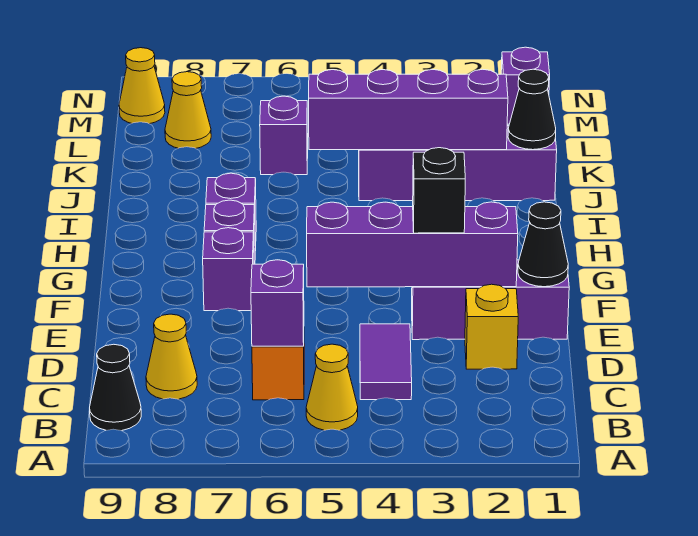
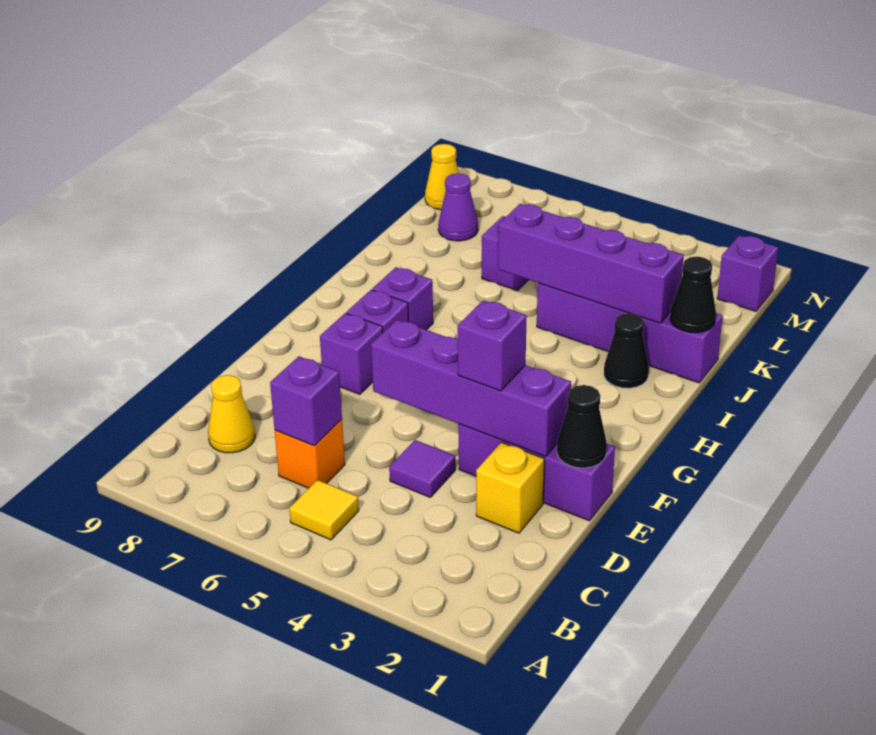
yellow 1x1 cone [306,344,358,430] -> yellow 1x1 tile [289,480,359,540]
black 1x1 cone [90,344,141,431] -> black 1x1 cone moved to [604,313,649,388]
purple 1x2 tile [360,324,412,400] -> purple 1x1 tile [389,440,456,498]
black 1x1 brick [413,148,465,233] -> purple 1x1 brick [457,300,527,391]
yellow 1x1 cone [165,72,211,148] -> purple 1x1 cone [438,173,478,241]

